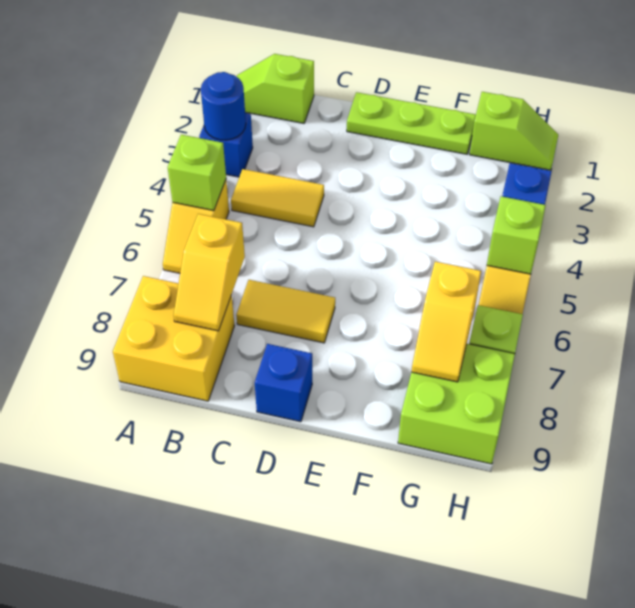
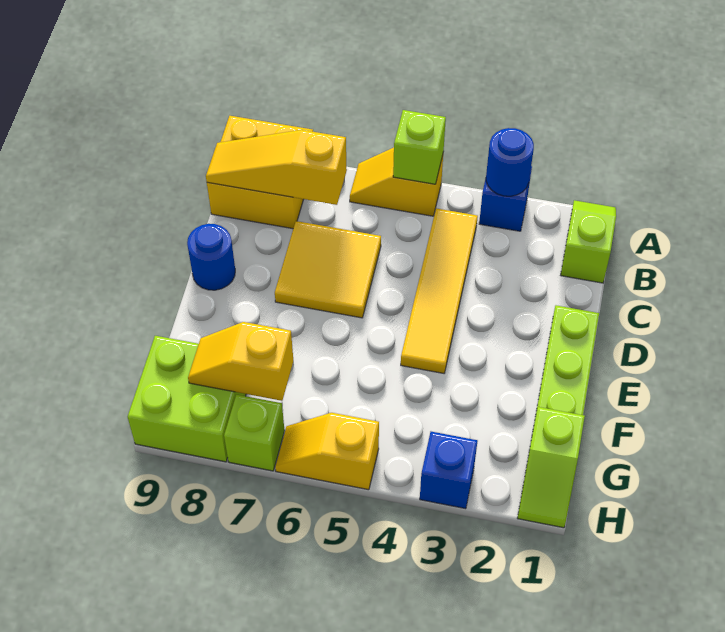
yellow 1x2 tile [231,169,324,227] -> yellow 1x4 tile [401,208,478,373]
yellow 1x2 slope [174,214,245,331] -> yellow 1x3 slope [206,130,347,205]
yellow 1x2 tile [236,280,335,343] -> yellow 2x2 tile [275,221,381,318]
blue 1x1 brick [255,344,312,422] -> blue 1x1 round brick [187,224,235,290]
lime 1x1 brick [487,196,546,274] -> none

